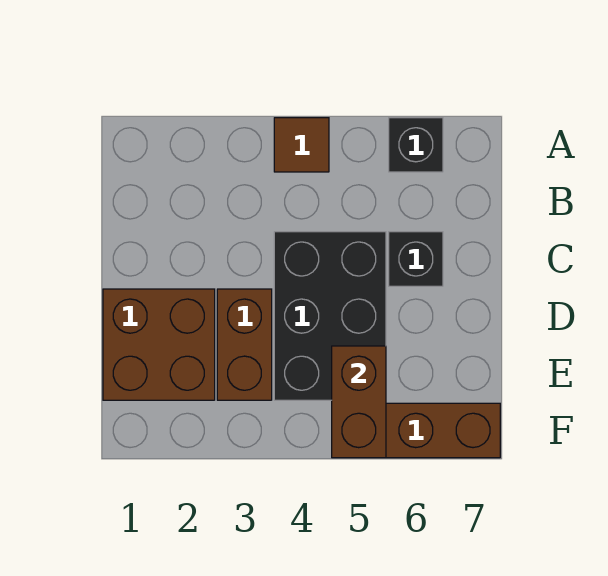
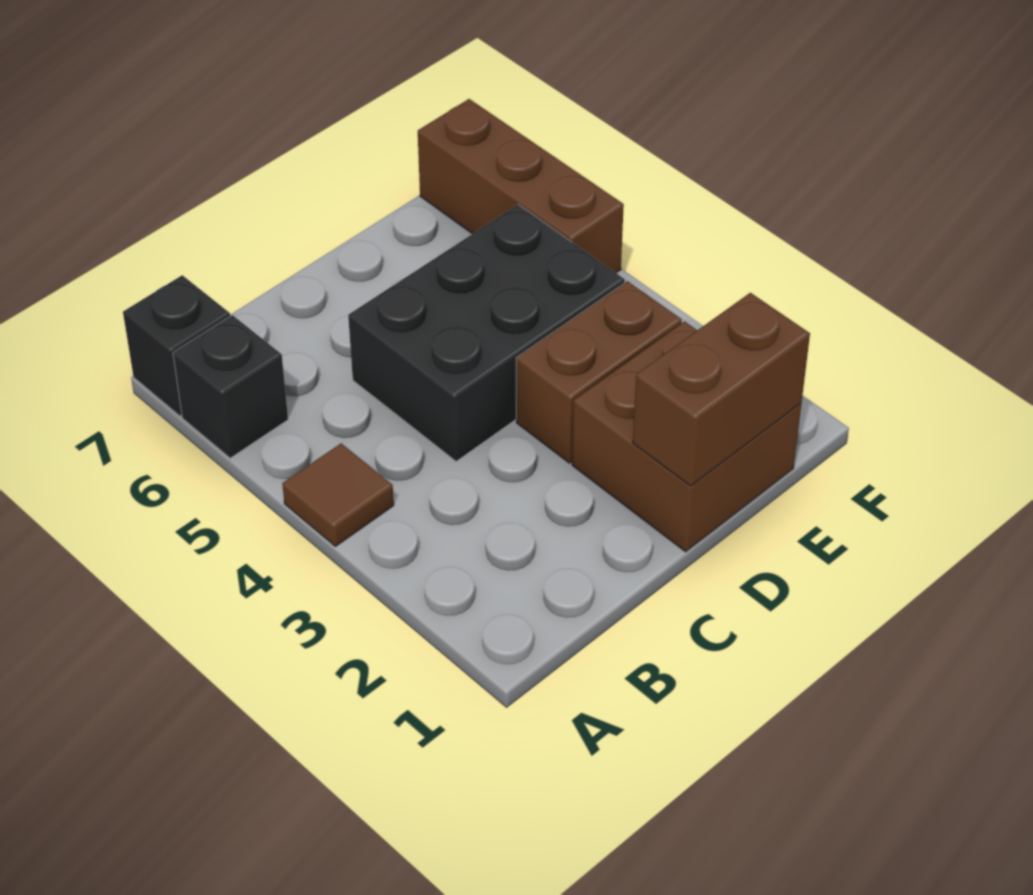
black 1x1 brick [389,232,443,286] -> black 1x1 brick moved to [123,275,230,416]
brown 1x2 brick [332,346,386,458] -> brown 1x2 brick moved to [633,293,810,486]

